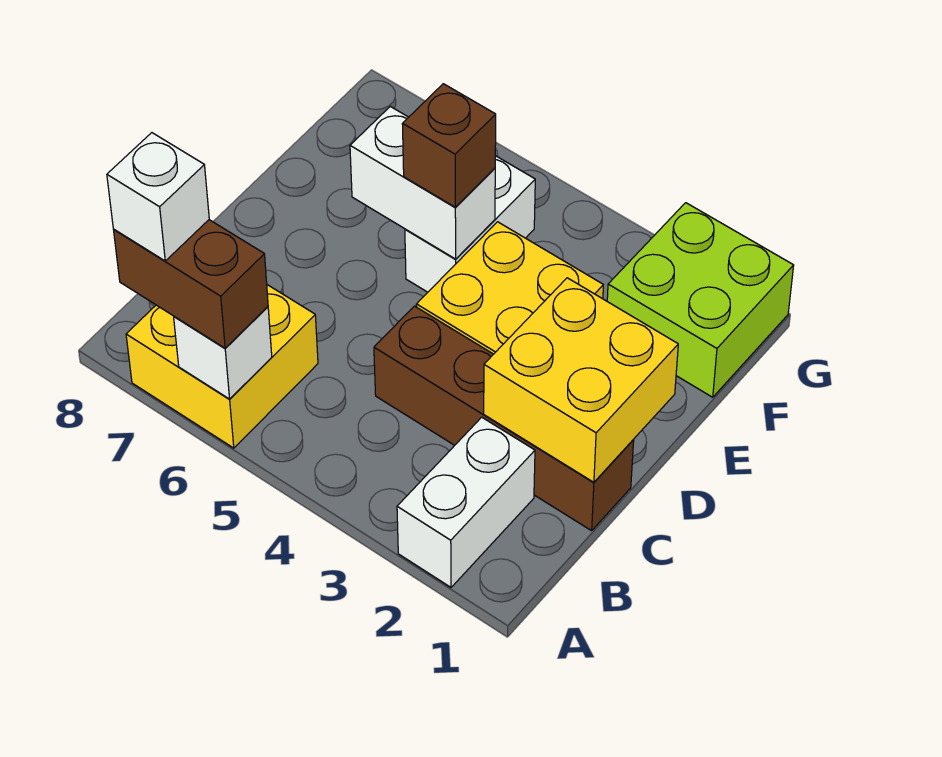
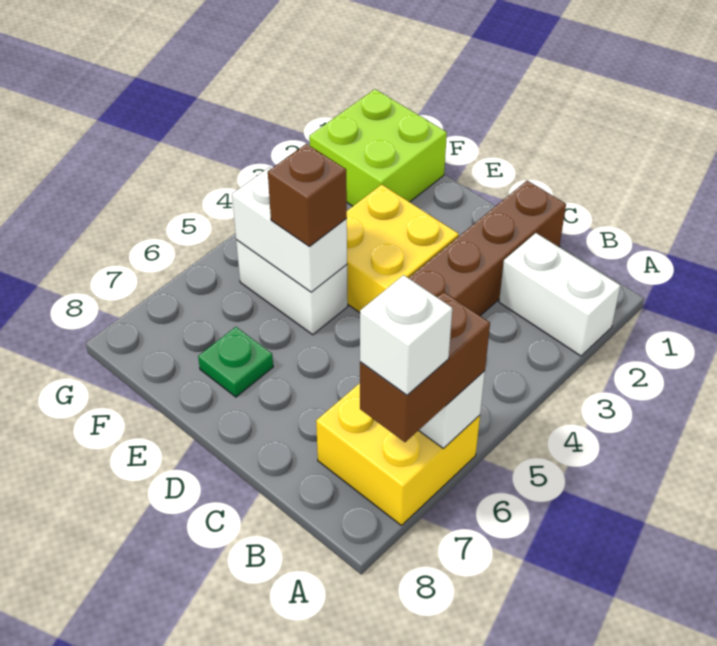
yellow 2x2 brick [484,278,678,482] -> none
white 1x2 brick [350,107,495,259] -> white 1x2 brick turned to [232,167,347,292]
none -> green 1x1 plate [198,327,273,397]

